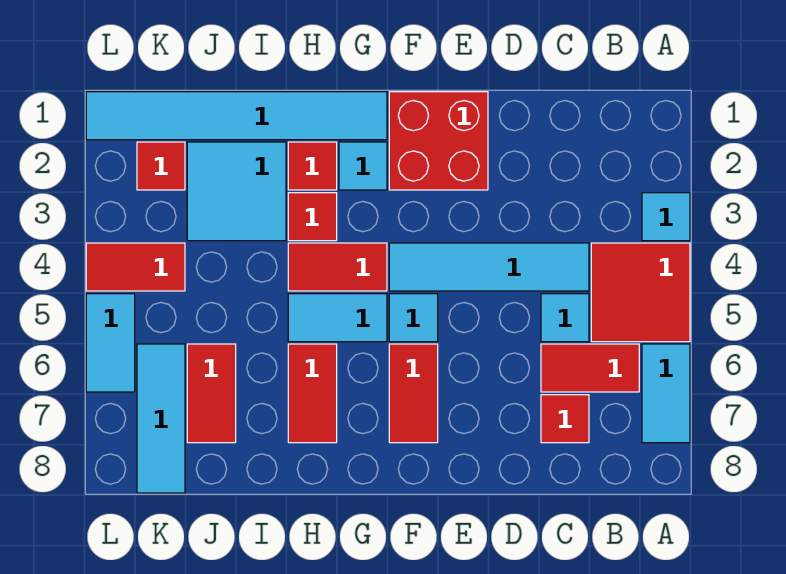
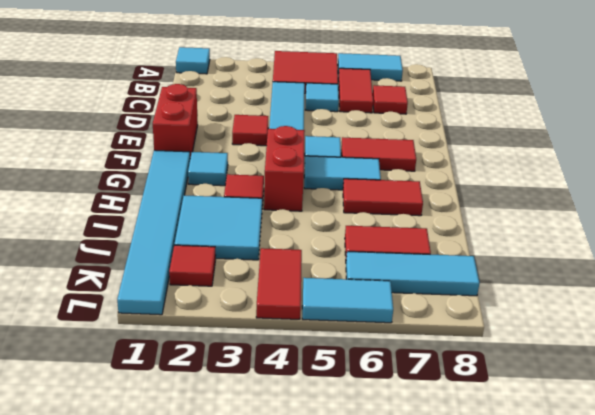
cyan 1x1 tile [642,193,690,241] -> cyan 1x1 tile moved to [176,47,210,74]
red 2x2 brick [389,92,488,190] -> red 1x2 brick [153,84,198,158]
red 1x2 tile [288,243,387,291] -> red 1x2 brick [264,126,305,211]
cyan 1x2 tile [288,294,387,342] -> cyan 1x2 tile turned to [304,156,381,190]
red 1x1 tile [288,142,337,190] -> red 1x1 tile moved to [232,115,268,146]

